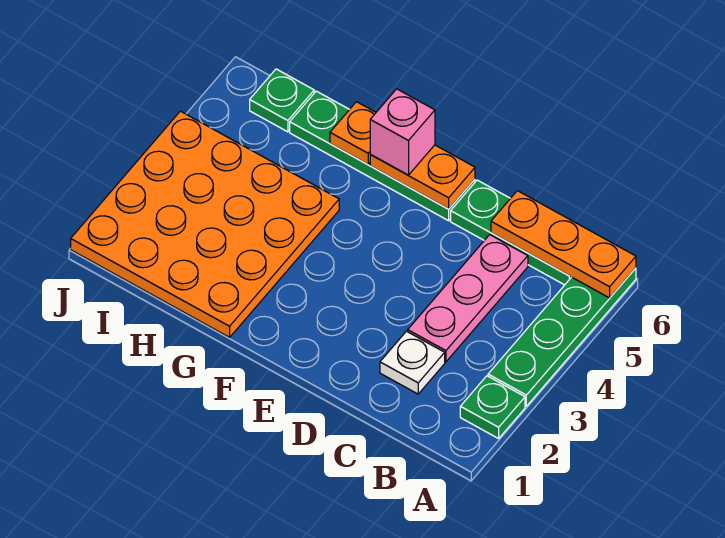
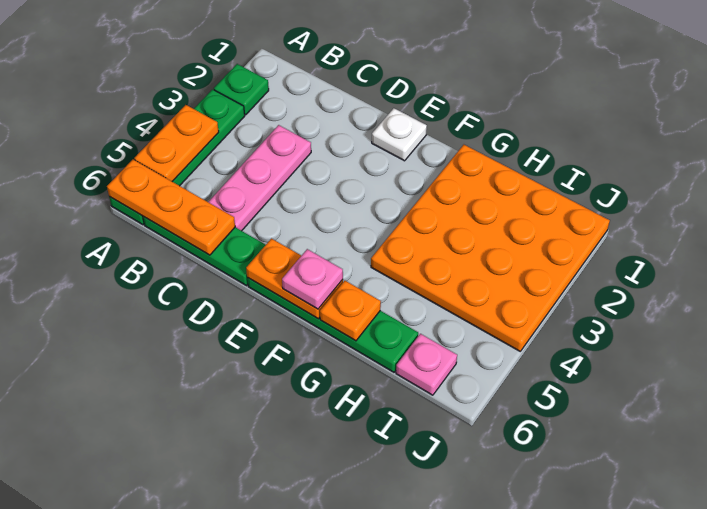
none -> orange 1x2 plate [134,105,219,181]
white 1x1 plate [380,331,445,394] -> white 1x1 plate moved to [372,108,427,161]
pink 1x1 brick [370,89,435,175] -> pink 1x1 plate [282,249,343,309]
green 1x1 plate [250,69,314,132] -> pink 1x1 plate [396,334,457,395]

